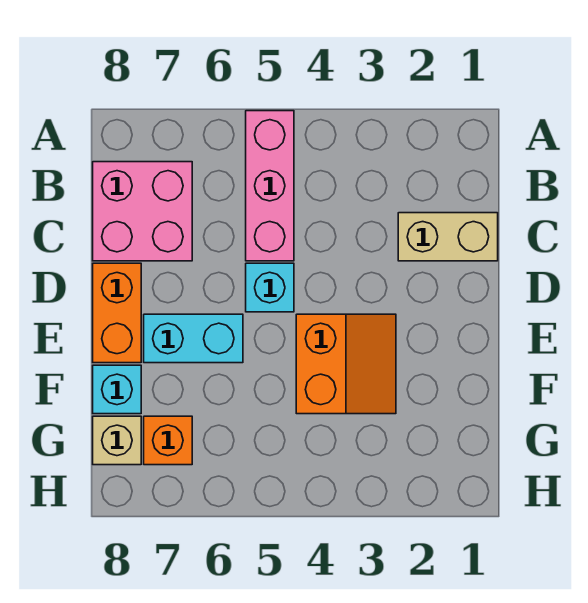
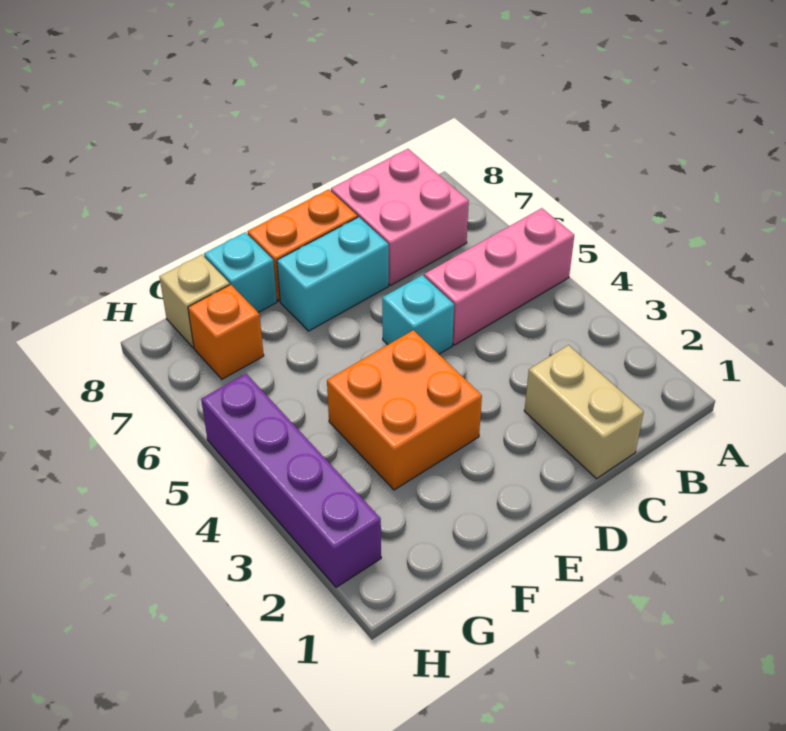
orange 2x2 slope [296,314,396,414] -> orange 2x2 brick [327,330,482,490]
cyan 1x2 brick [144,314,243,363] -> cyan 1x2 brick turned to [277,217,389,331]
none -> purple 1x4 brick [201,374,381,587]

